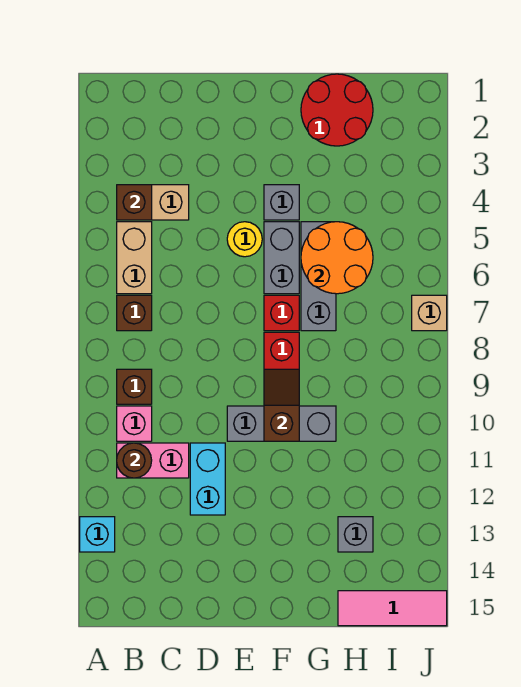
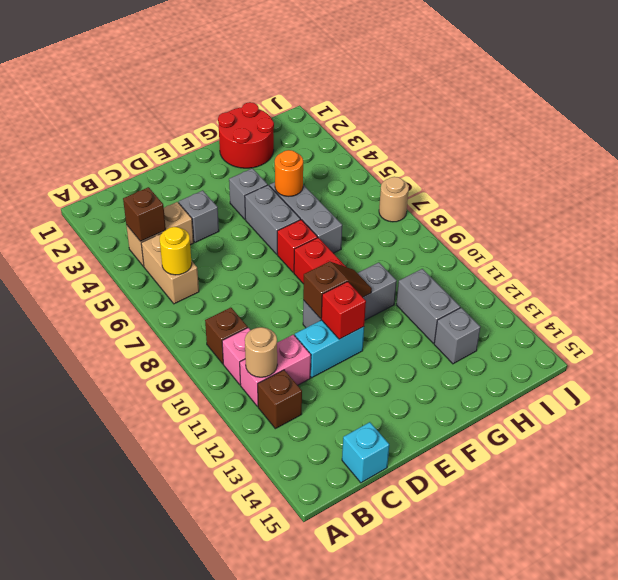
cyan 1x1 brick [80,517,115,552] -> cyan 1x1 brick moved to [342,422,389,483]
brown 1x1 brick [117,295,152,331] -> brown 1x1 brick moved to [258,370,302,429]
brown 1x1 round brick [117,443,152,478] -> tan 1x1 round brick [245,327,277,377]
none -> grey 1x1 brick [179,190,219,242]
cyan 1x2 brick [190,443,225,515] -> cyan 1x2 brick turned to [295,320,364,378]
yellow 1x1 round brick [227,222,262,257] -> yellow 1x1 round brick moved to [160,227,192,275]
none -> red 1x1 brick [321,282,366,339]
brown 1x2 slope [264,369,299,441] -> brown 1x2 slope turned to [303,261,372,319]
orange 2x2 round brick [301,222,373,294] -> orange 1x1 round brick [275,150,303,196]
none -> grey 1x2 brick [397,269,460,343]
pink 1x3 tile [338,591,447,626] -> none
tan 1x1 brick [412,295,447,331] -> tan 1x1 round brick [379,177,409,222]

